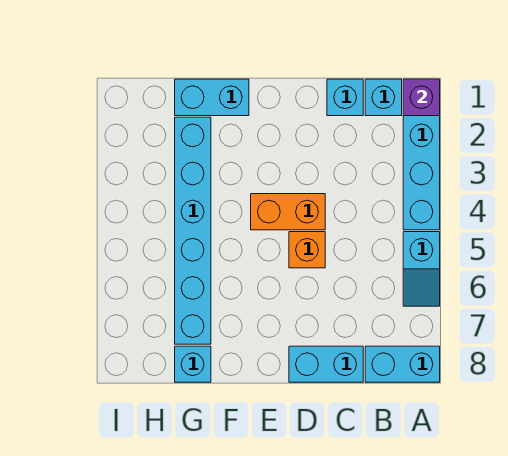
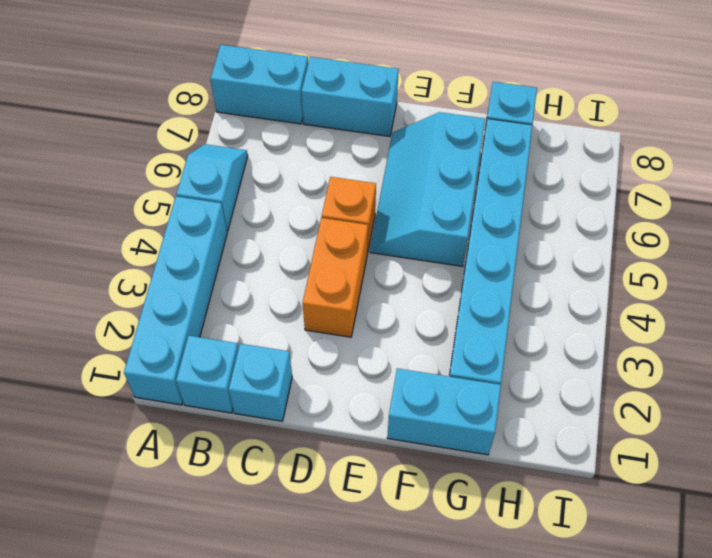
purple 1x1 brick [403,79,440,116] -> none
orange 1x2 brick [251,194,325,230] -> orange 1x2 brick turned to [303,218,368,337]
none -> cyan 2x3 slope [370,112,485,266]

